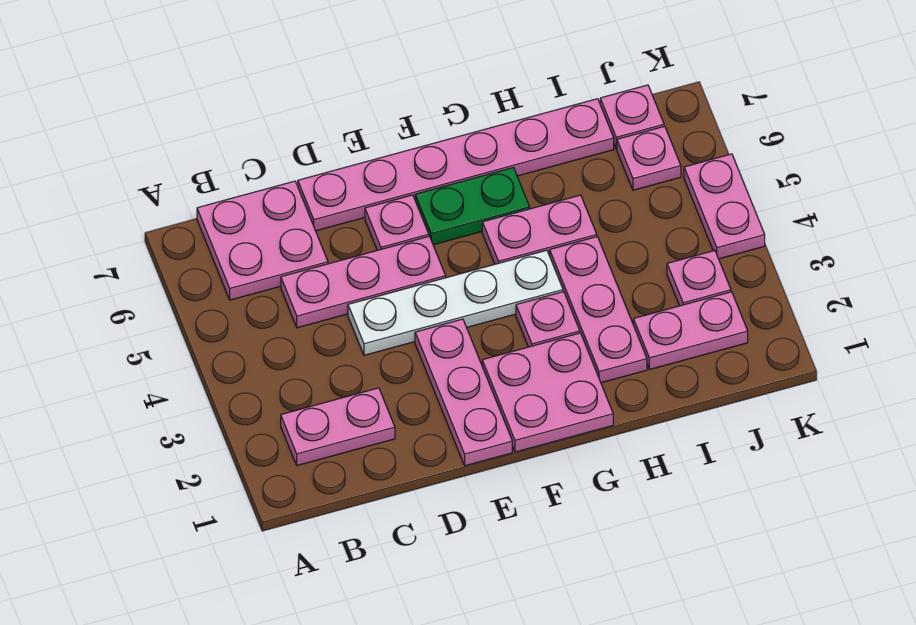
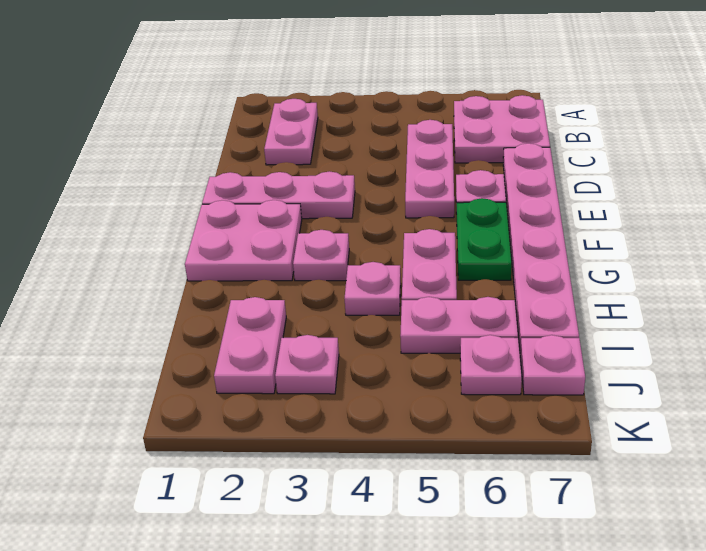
white 1x4 plate [348,250,563,355] -> none
pink 1x3 plate [550,237,647,383] -> pink 1x1 plate [345,262,401,315]
pink 1x2 plate [684,154,765,259] -> pink 1x2 plate moved to [400,297,518,353]

